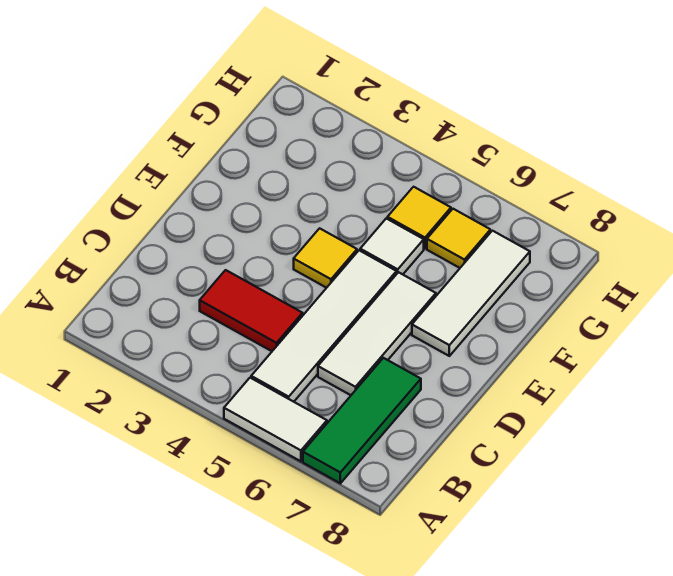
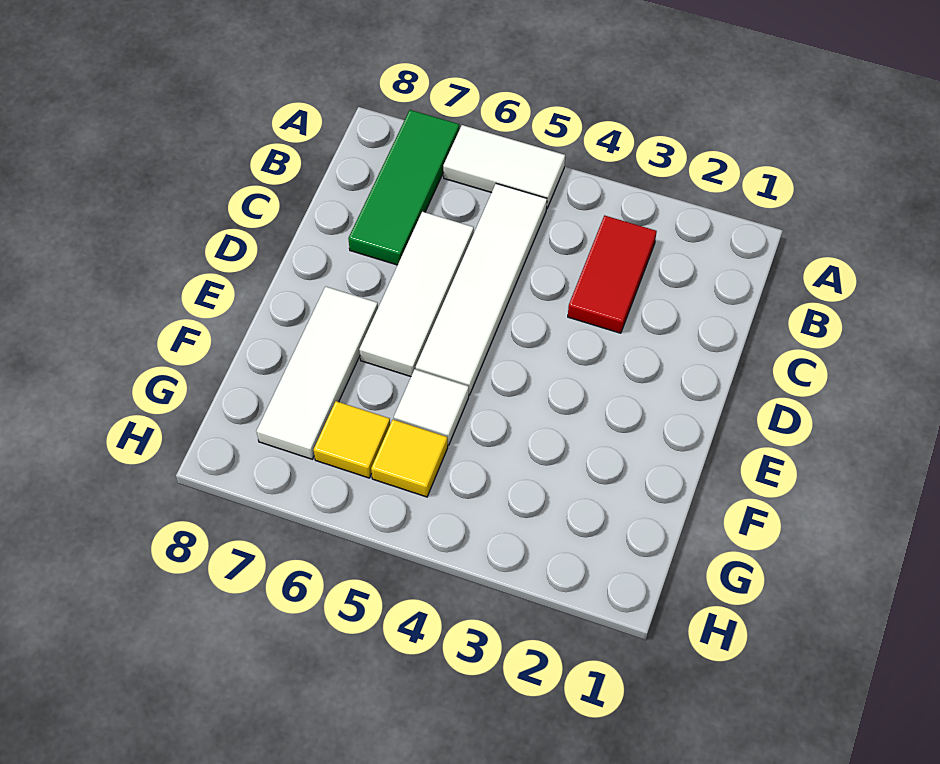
red 1x2 tile [200,270,303,351] -> red 1x2 tile turned to [568,215,657,333]
yellow 1x1 tile [294,228,357,288] -> none

